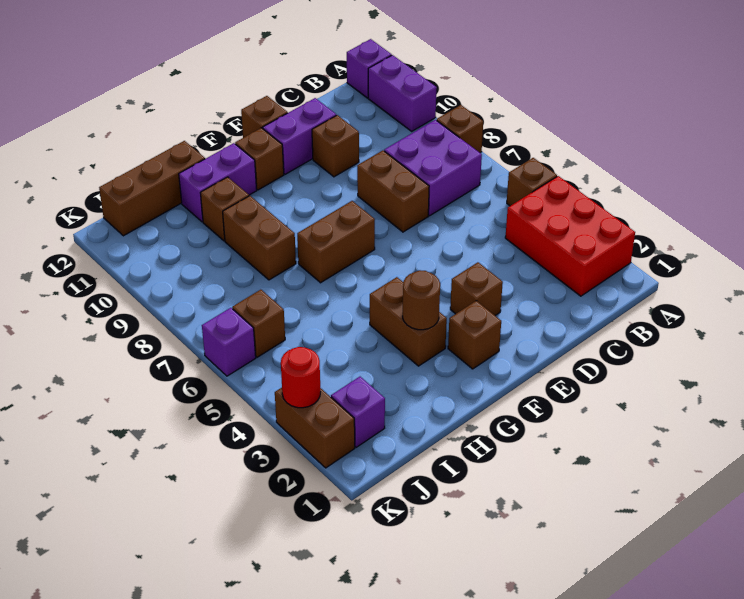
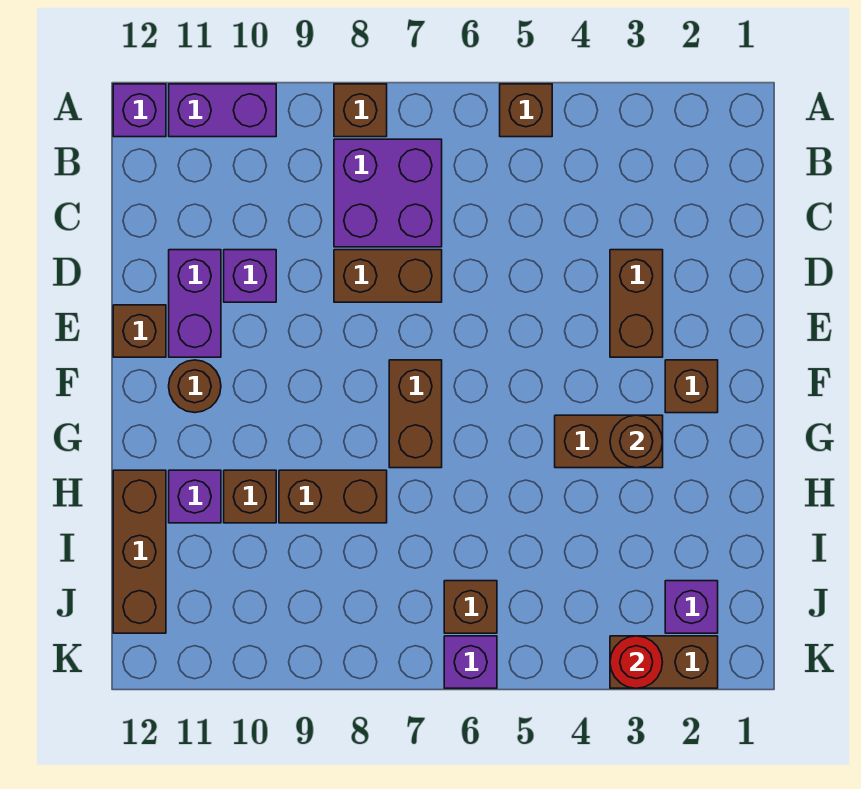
red 2x3 brick [505,176,635,296] -> none
brown 1x1 brick [312,115,359,177] -> purple 1x1 brick [224,250,276,302]
brown 1x1 brick [450,262,503,316] -> brown 1x2 brick [610,250,663,357]
brown 1x1 brick [235,128,284,190] -> brown 1x1 round brick [169,360,221,413]
purple 1x2 brick [179,143,257,222] -> purple 1x1 brick [169,470,221,523]

